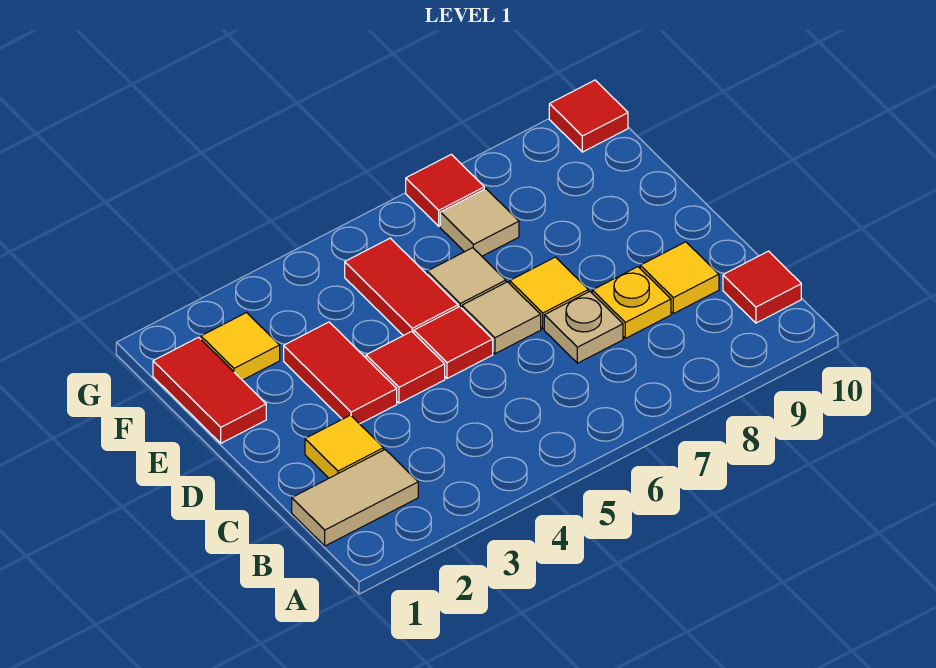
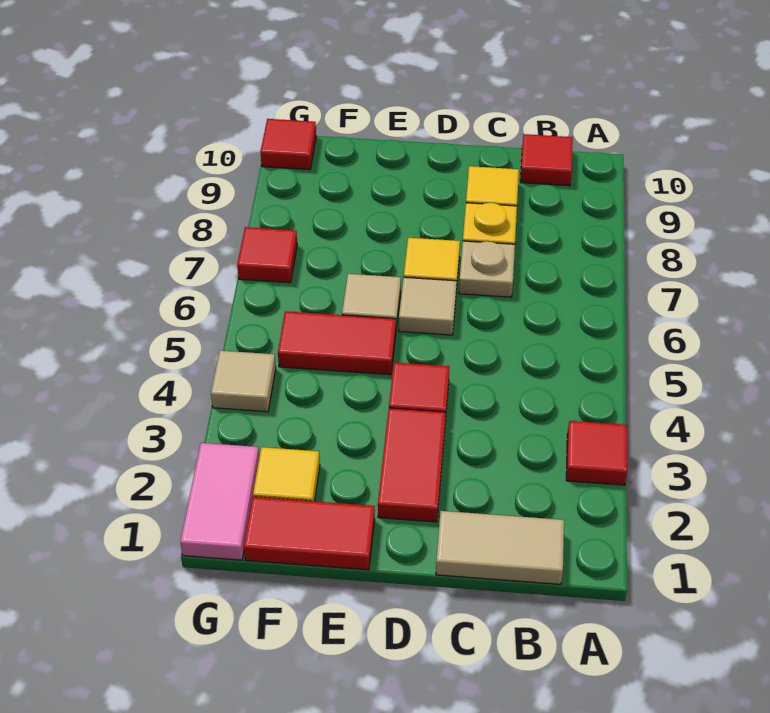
tan 1x2 tile [292,450,418,546] -> tan 1x2 tile turned to [436,511,564,584]
yellow 1x1 tile [305,415,384,478] -> none
red 1x2 tile [284,322,397,424] -> red 1x2 tile turned to [378,408,446,522]
red 1x1 tile [414,307,493,378] -> red 1x1 tile moved to [566,421,627,485]
tan 1x1 tile [440,189,519,256] -> tan 1x1 tile moved to [211,351,276,412]
none -> pink 1x2 tile [180,443,259,560]

